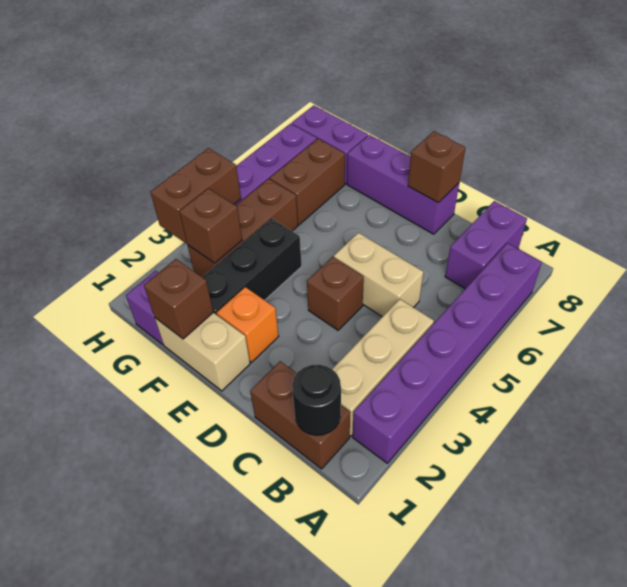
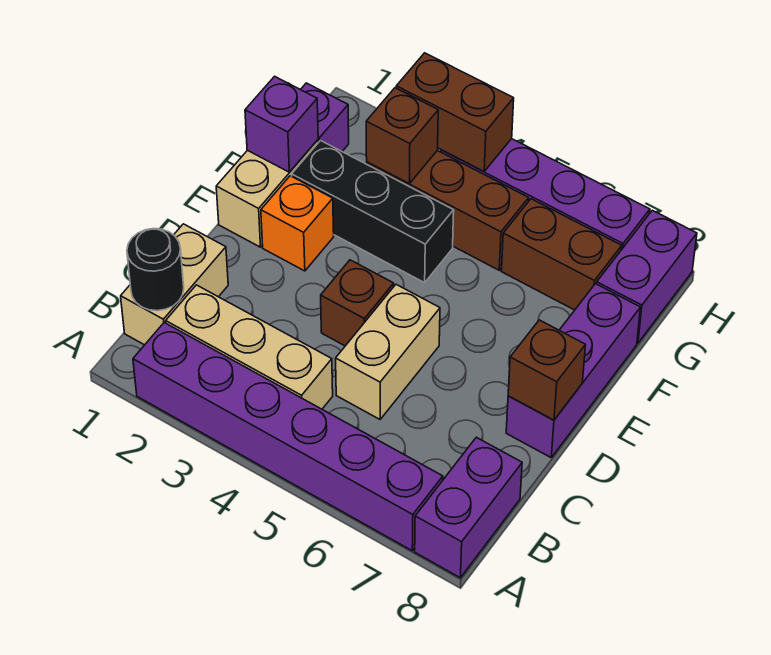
brown 1x2 brick [250,361,350,469] -> tan 1x2 brick [121,224,228,345]
purple 1x2 brick [445,201,527,289] -> purple 1x2 brick turned to [415,437,522,578]
brown 1x1 brick [144,259,213,339] -> purple 1x1 brick [245,76,318,172]

